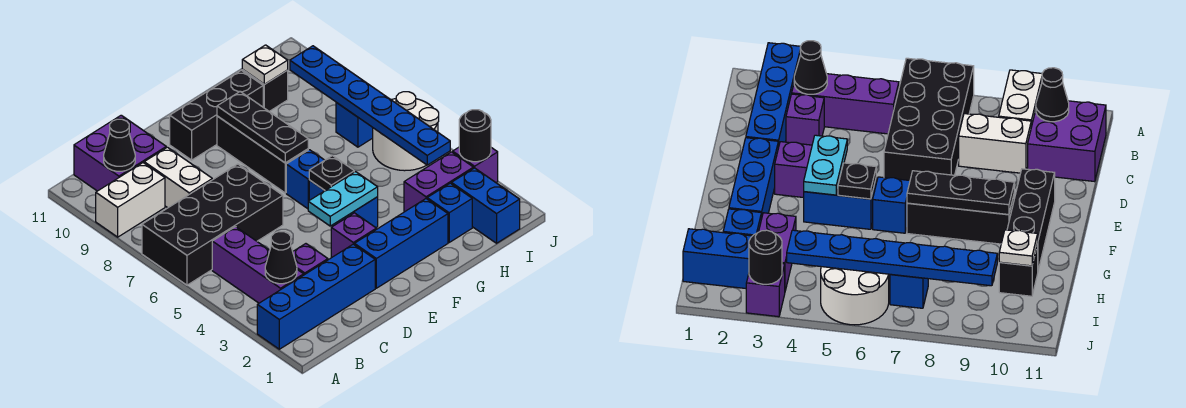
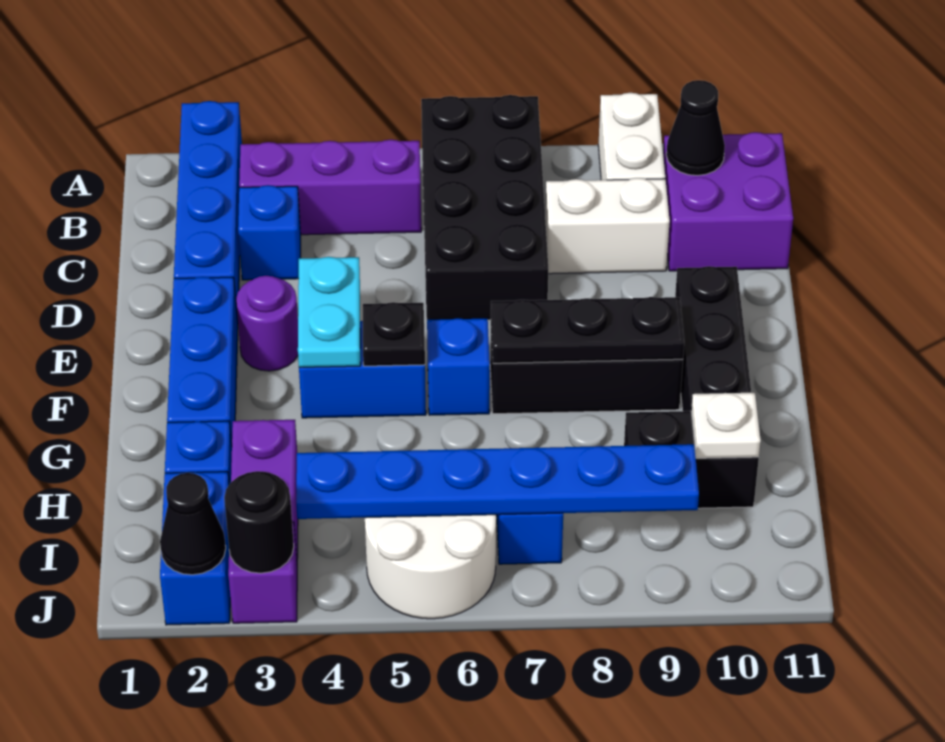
black 1x1 cone [265,232,297,284] -> black 1x1 cone moved to [160,473,226,575]
purple 1x1 brick [293,244,328,275] -> blue 1x1 brick [238,185,301,280]
purple 1x1 brick [331,213,376,257] -> purple 1x1 round brick [236,276,298,371]
black 1x1 brick [242,69,288,112] -> black 1x2 brick [624,411,759,508]
blue 1x2 brick [451,168,520,243] -> blue 1x2 brick turned to [160,472,230,625]

